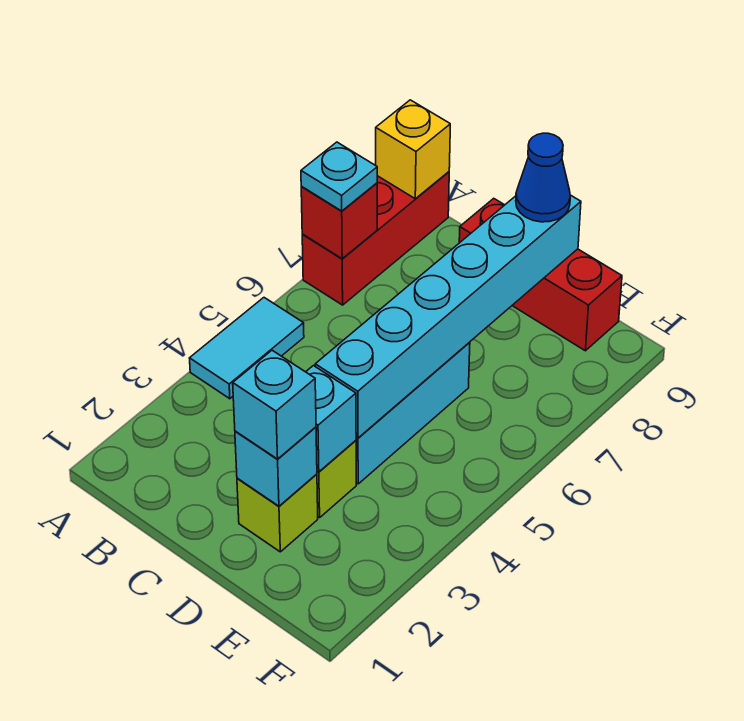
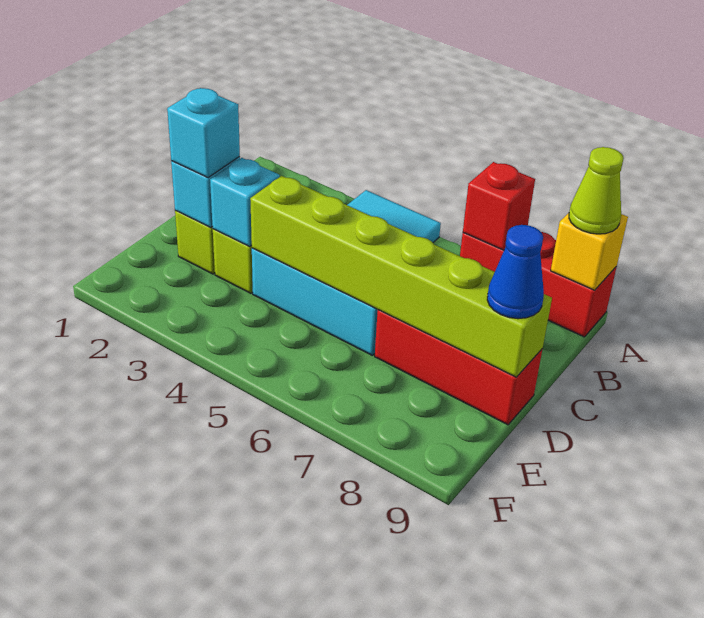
cyan 1x1 plate [301,142,377,211] -> none
none -> lime 1x1 cone [569,147,624,234]
red 1x3 brick [459,198,622,351] -> red 1x3 brick turned to [375,310,542,425]
cyan 1x6 brick [315,195,581,438] -> lime 1x6 brick [250,176,552,377]

